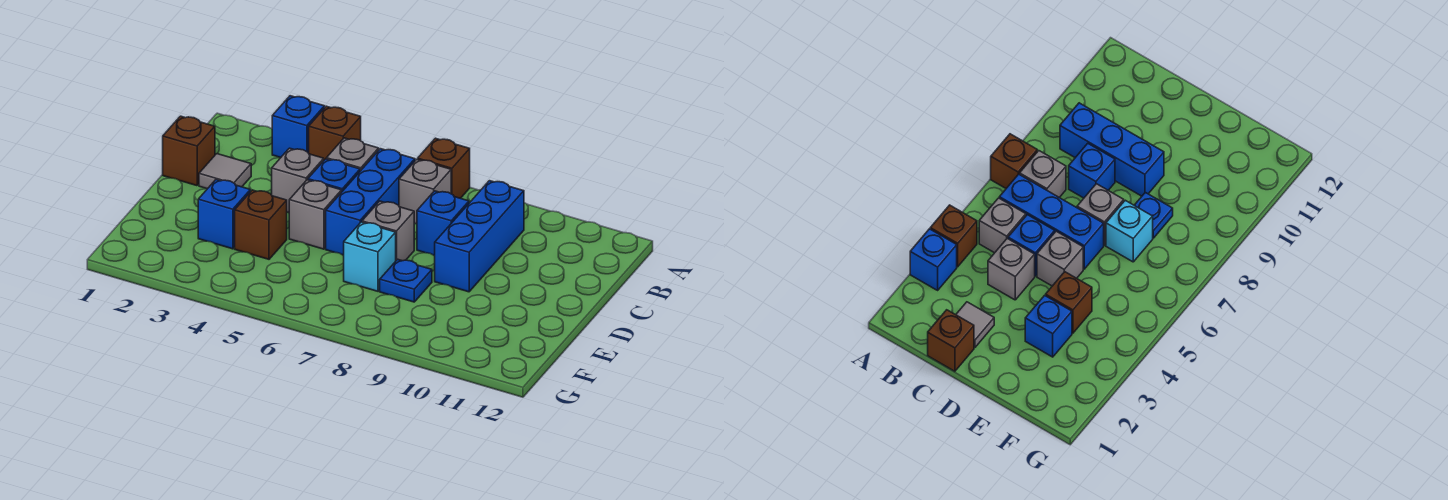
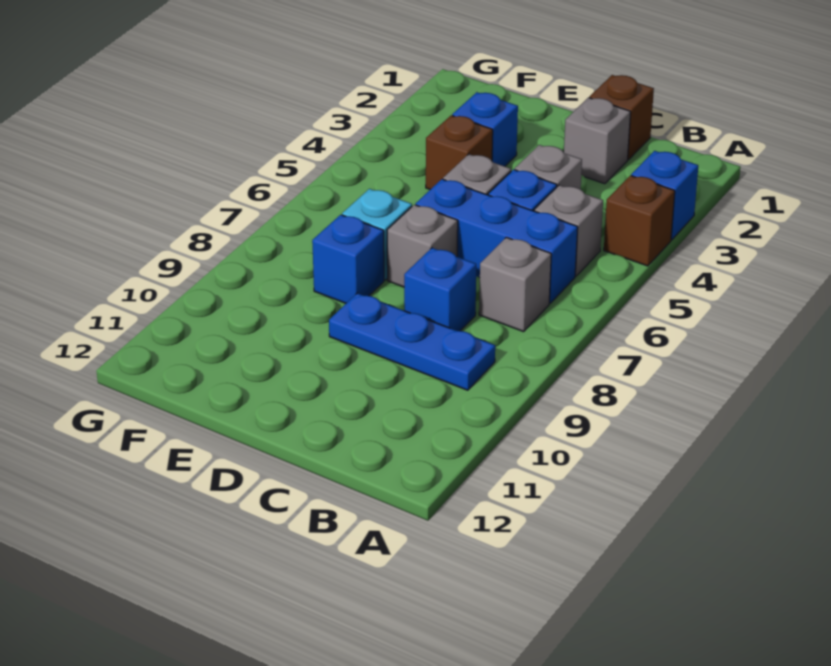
brown 1x1 brick [418,138,470,198] -> none
blue 1x3 brick [434,181,524,292] -> blue 1x3 plate [329,293,495,390]
grey 1x1 tile [199,154,251,189] -> grey 1x1 brick [564,98,631,184]
blue 1x1 plate [380,259,432,302] -> blue 1x1 brick [312,215,384,303]

